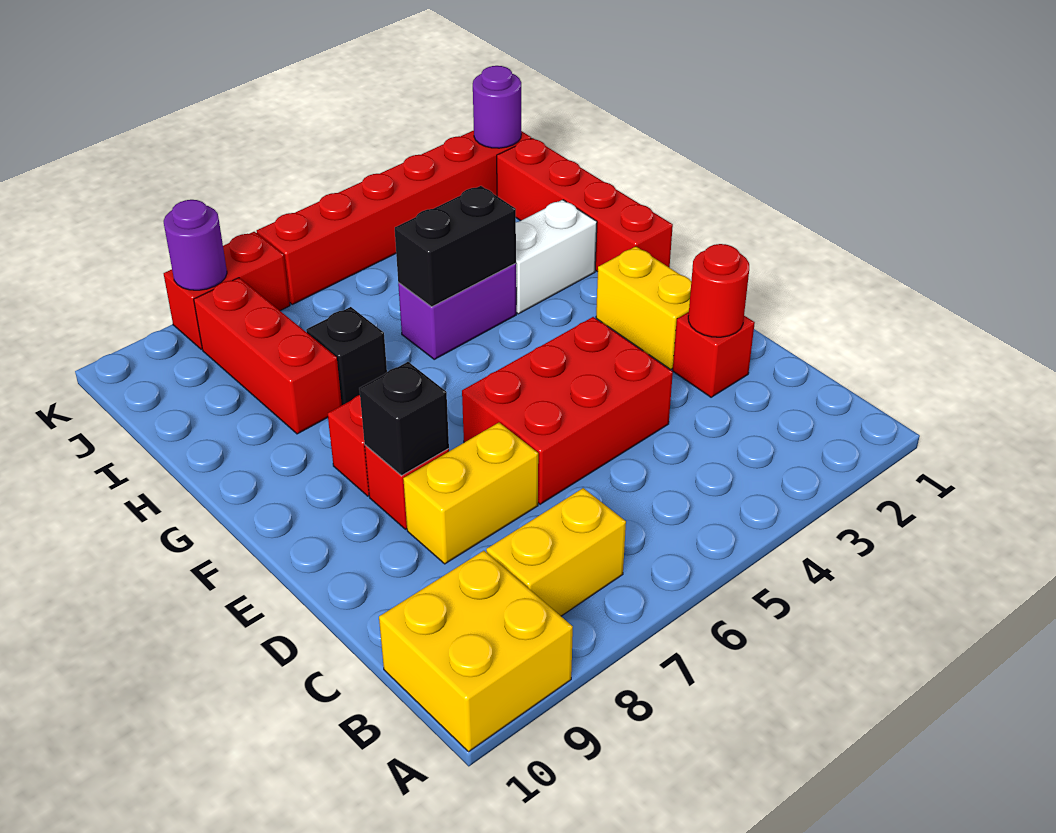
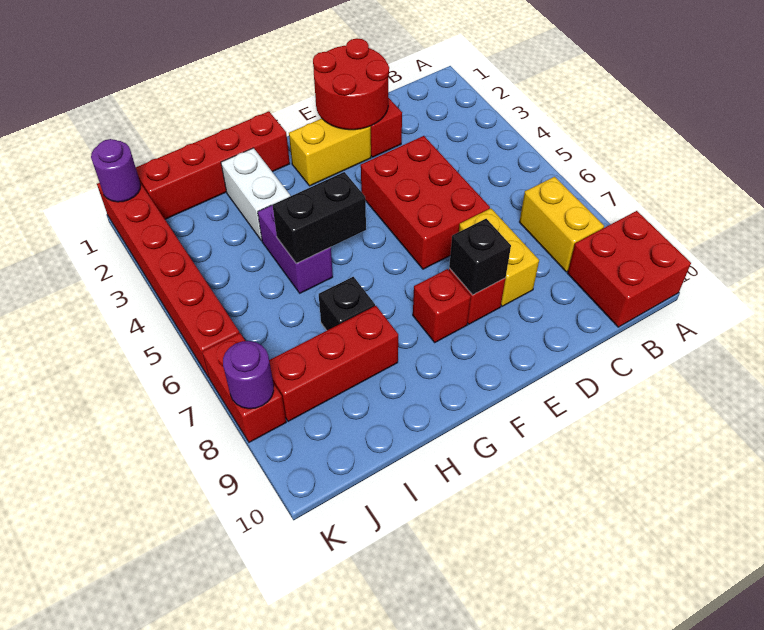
yellow 2x2 brick [379,551,573,752] -> red 2x2 brick [567,211,691,327]
red 1x1 round brick [688,244,749,337] -> red 2x2 round brick [313,38,389,130]
black 1x2 brick [395,186,516,307] -> black 1x2 brick turned to [273,172,366,263]

